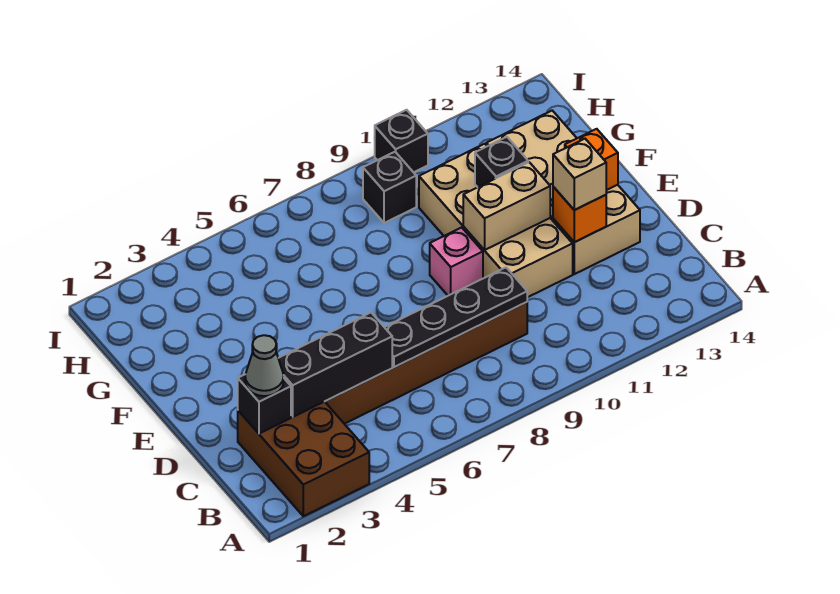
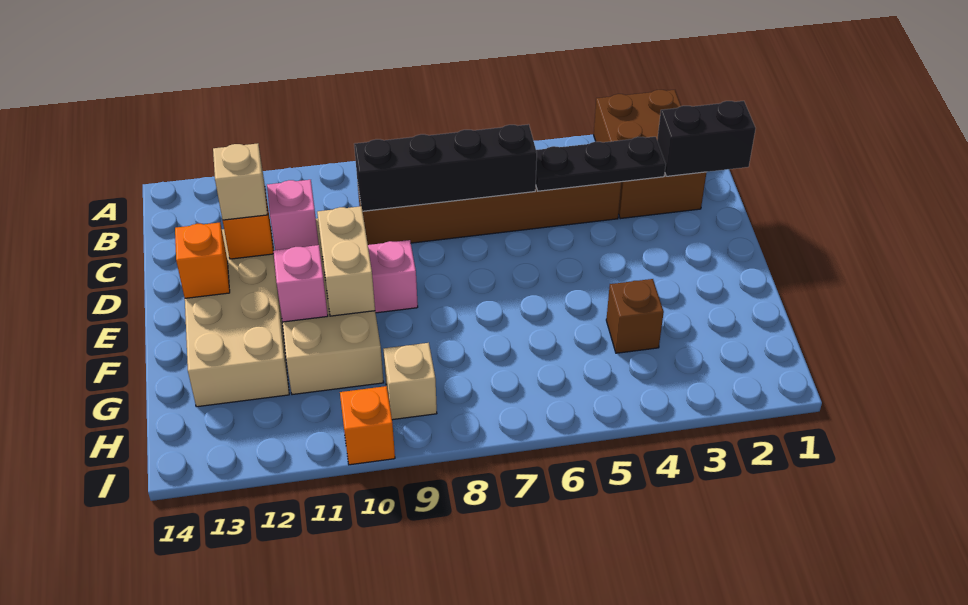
black 1x1 brick [238,375,291,434] -> black 1x2 brick [657,101,756,176]
grey 1x1 cone [245,335,284,396] -> none
black 1x3 brick [278,313,392,417] -> black 1x3 plate [536,137,666,191]
black 1x4 plate [385,268,527,367] -> black 1x4 brick [354,124,537,211]
none -> pink 1x1 brick [267,180,319,250]
tan 1x2 brick [463,162,550,250] -> tan 1x2 brick turned to [317,206,375,316]
black 1x1 brick [475,137,528,187] -> pink 1x1 brick [273,245,328,322]
none -> brown 1x1 brick [606,279,664,353]
black 1x1 brick [363,152,416,223] -> tan 1x1 brick [383,343,437,420]
black 1x1 brick [375,110,428,172] -> orange 1x1 brick [340,386,395,465]

